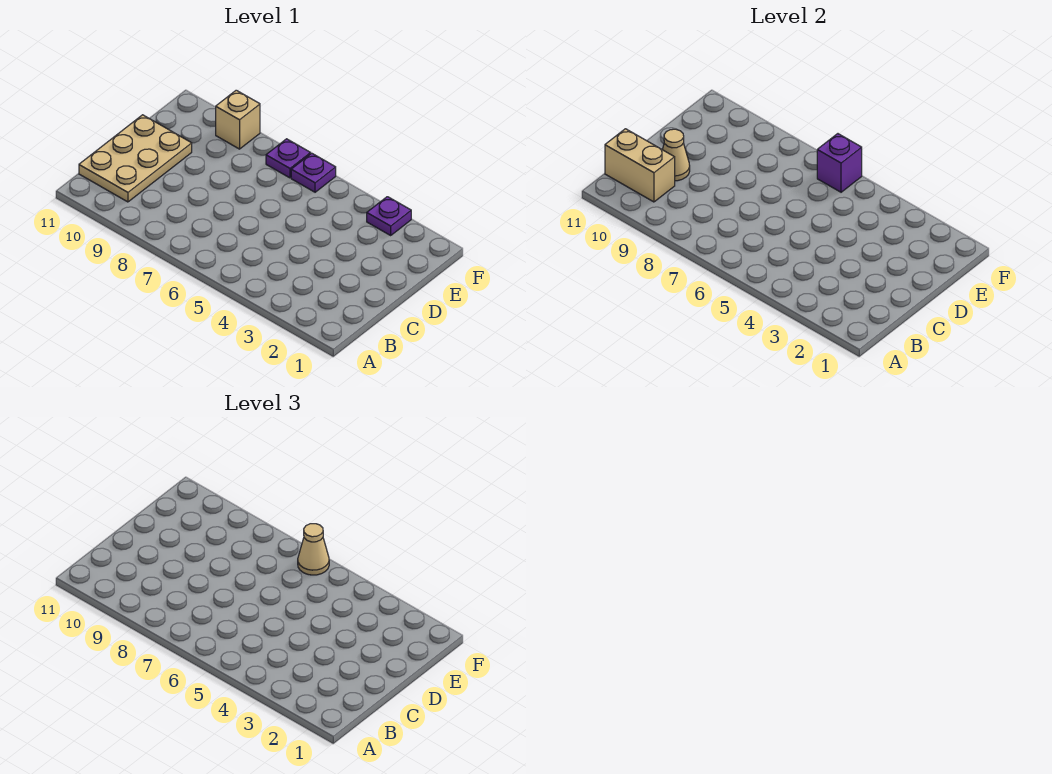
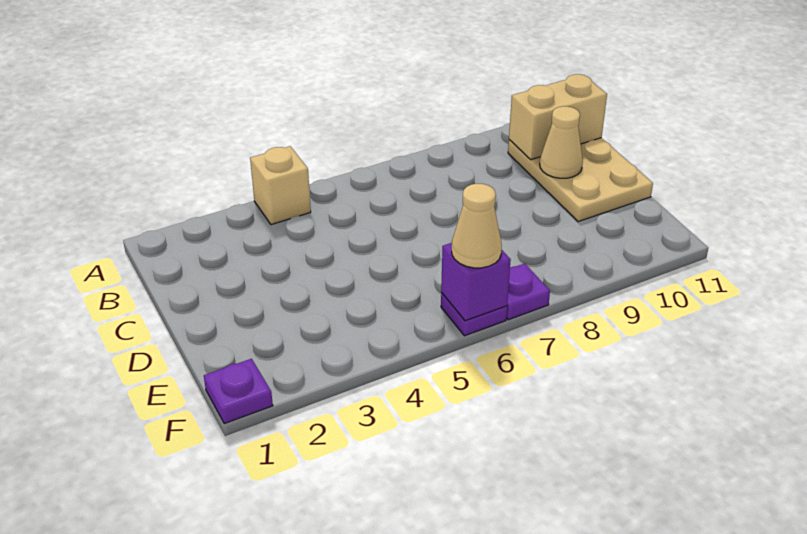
purple 1x1 plate [367,197,411,235] -> purple 1x1 plate moved to [204,359,273,424]
tan 1x1 brick [216,90,260,149] -> tan 1x1 brick moved to [250,146,311,225]

